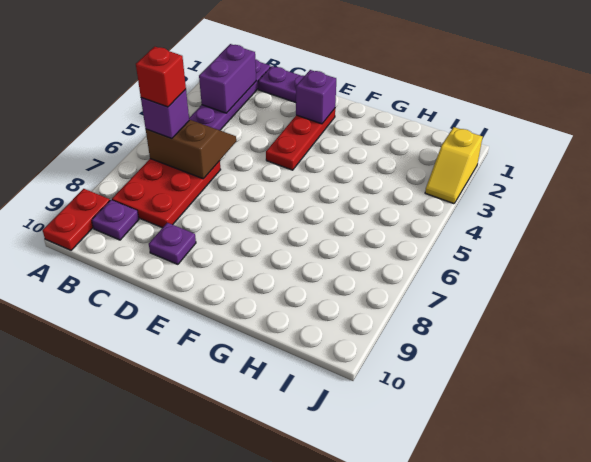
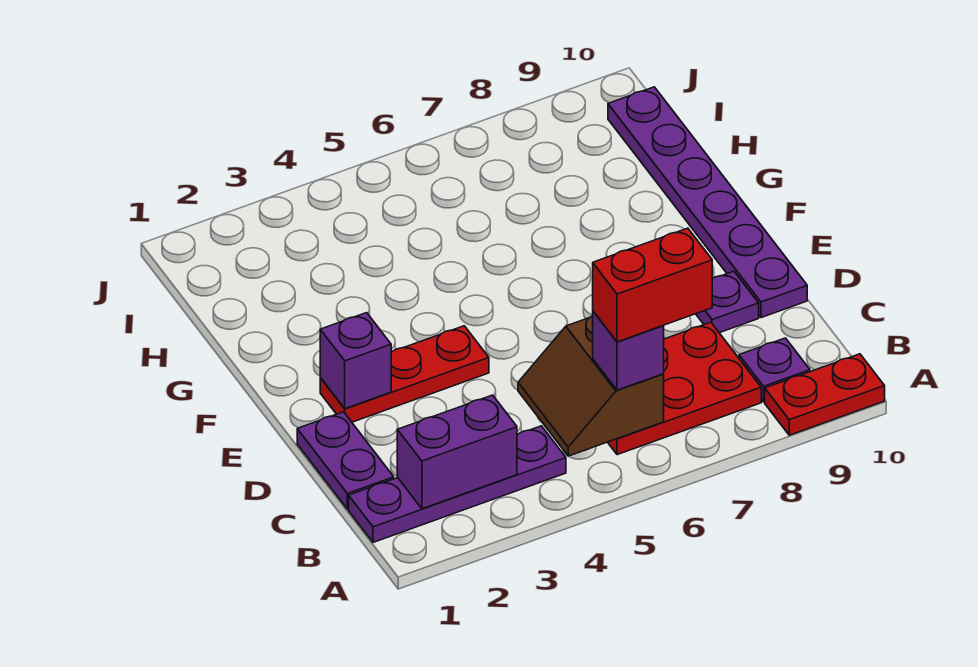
red 1x1 brick [136,47,186,107] -> red 1x2 brick [593,228,712,342]
none -> purple 1x6 plate [608,87,807,318]
yellow 1x2 slope [425,127,483,204] -> none

